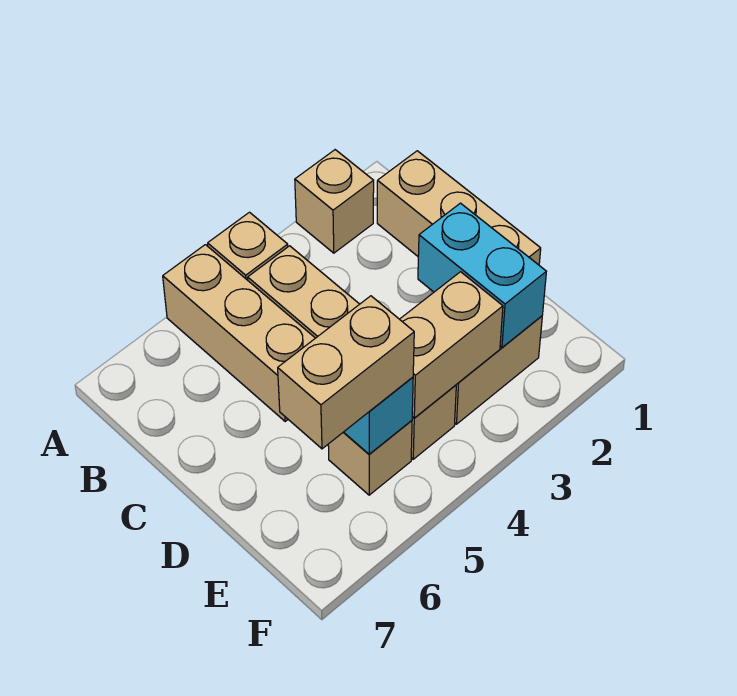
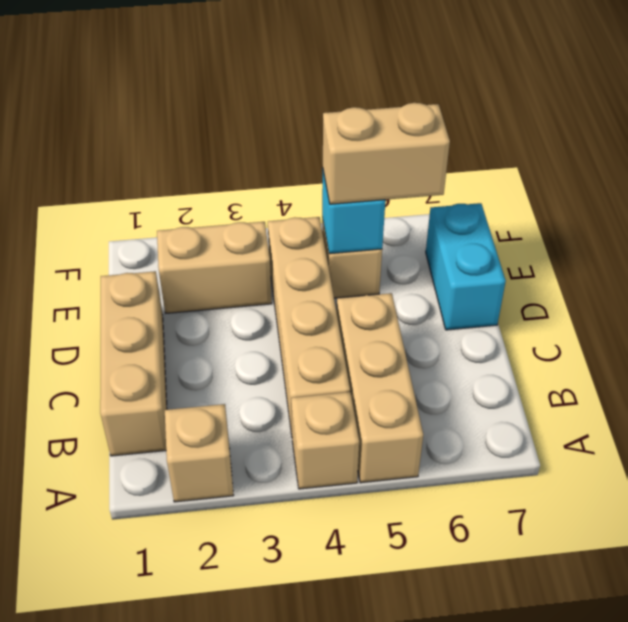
cyan 1x2 brick [418,203,546,347] -> cyan 1x2 brick moved to [426,203,506,330]
tan 1x2 brick [400,272,503,418] -> none

